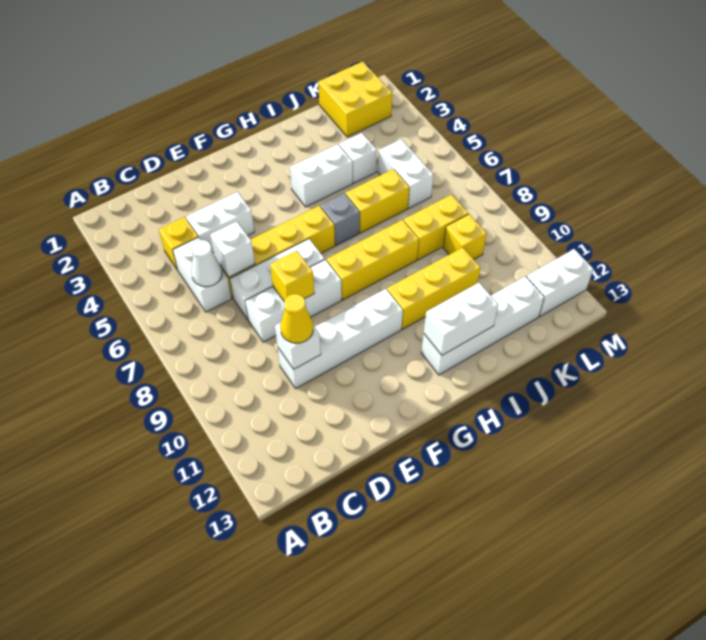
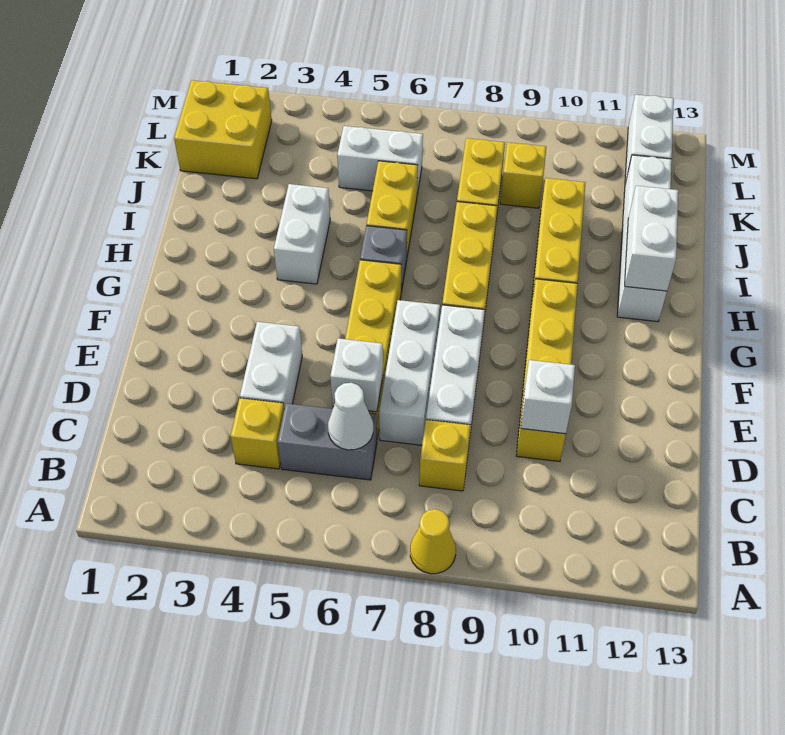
white 1x2 brick [173,237,231,312] -> grey 1x2 brick [278,403,377,480]
white 1x4 brick [278,289,403,388] -> yellow 1x4 brick [516,279,578,462]
yellow 1x1 cone [280,294,313,343] -> yellow 1x1 cone moved to [410,509,456,574]
yellow 1x1 brick [270,251,314,301] -> yellow 1x1 brick moved to [419,420,471,491]
white 1x1 brick [339,133,377,183] -> none

